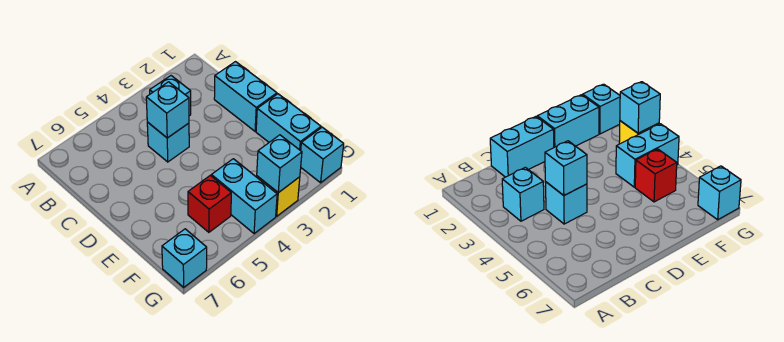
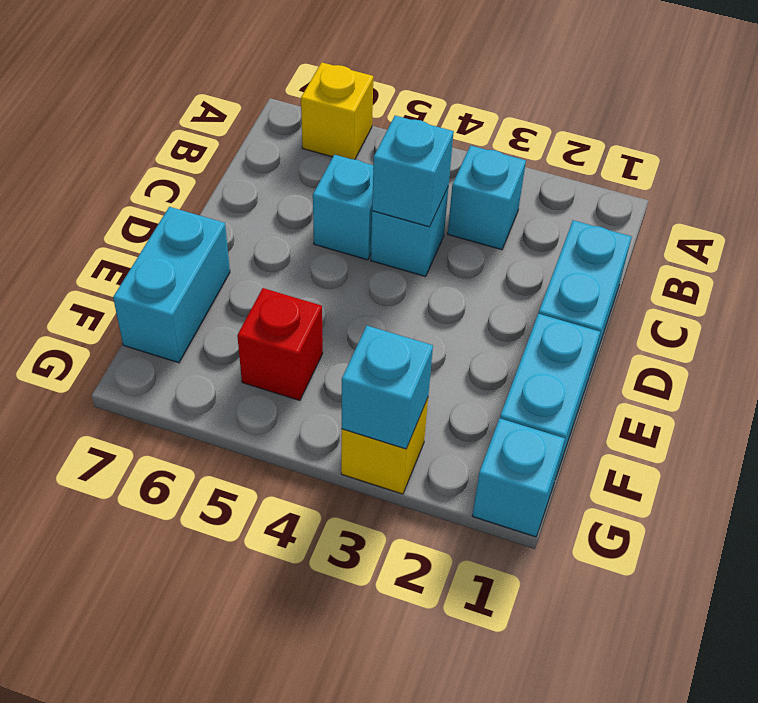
none -> yellow 1x1 brick [301,62,373,160]
cyan 1x2 brick [211,159,277,234] -> cyan 1x2 brick moved to [113,207,230,363]
cyan 1x1 brick [162,229,207,287] -> cyan 1x1 brick moved to [313,155,373,260]

